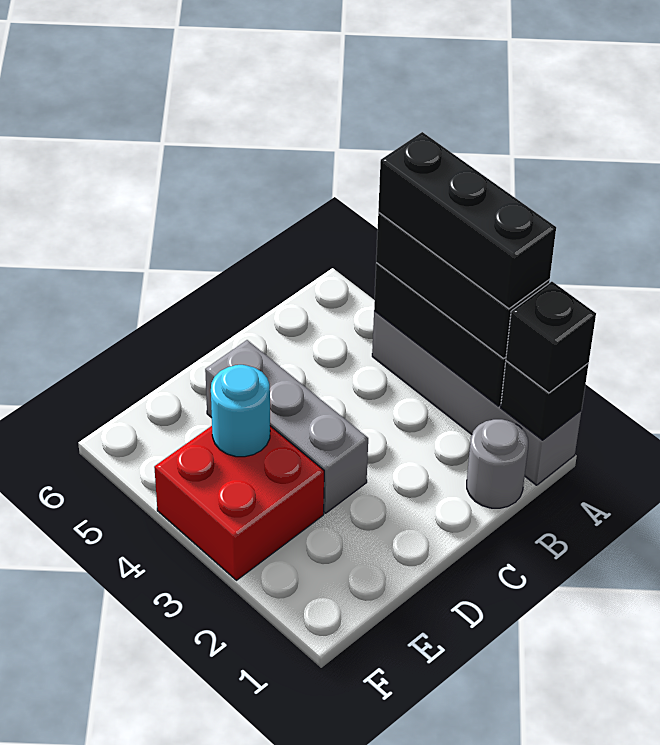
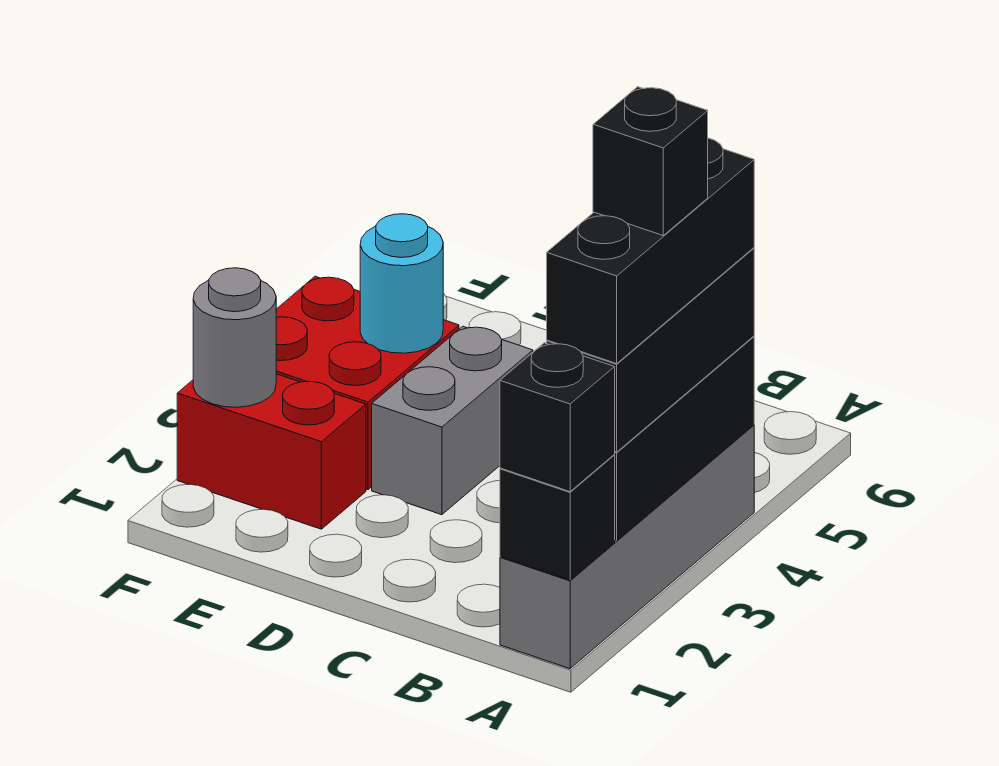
none -> black 1x1 brick [593,87,708,235]
grey 1x1 round brick [467,419,528,508] -> grey 1x1 round brick moved to [193,268,276,407]
grey 1x3 brick [205,340,368,513] -> grey 1x2 brick [372,326,533,515]
none -> red 1x2 brick [177,374,366,529]

